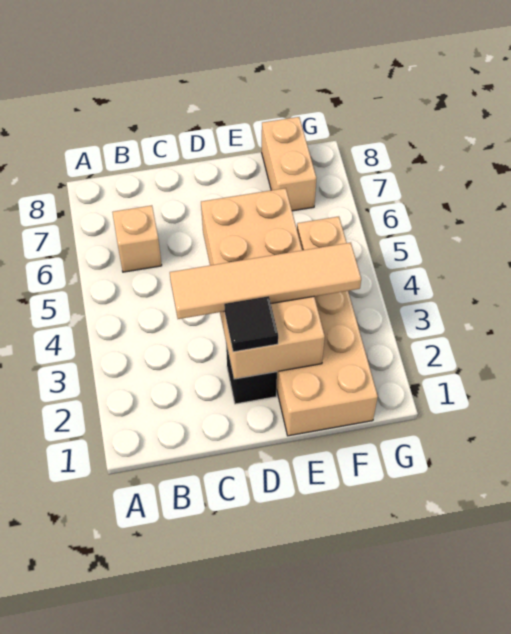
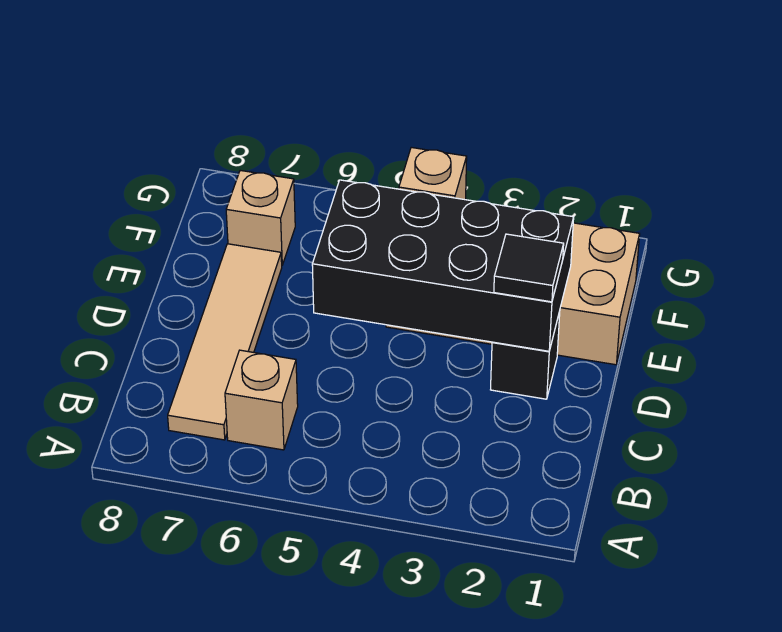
tan 1x4 tile [170,243,361,319] -> tan 1x4 tile moved to [168,244,282,440]
tan 2x4 brick [201,188,325,379] -> black 2x4 brick [312,180,574,351]
tan 1x2 brick [262,117,316,211] -> tan 1x1 brick [226,170,295,265]

